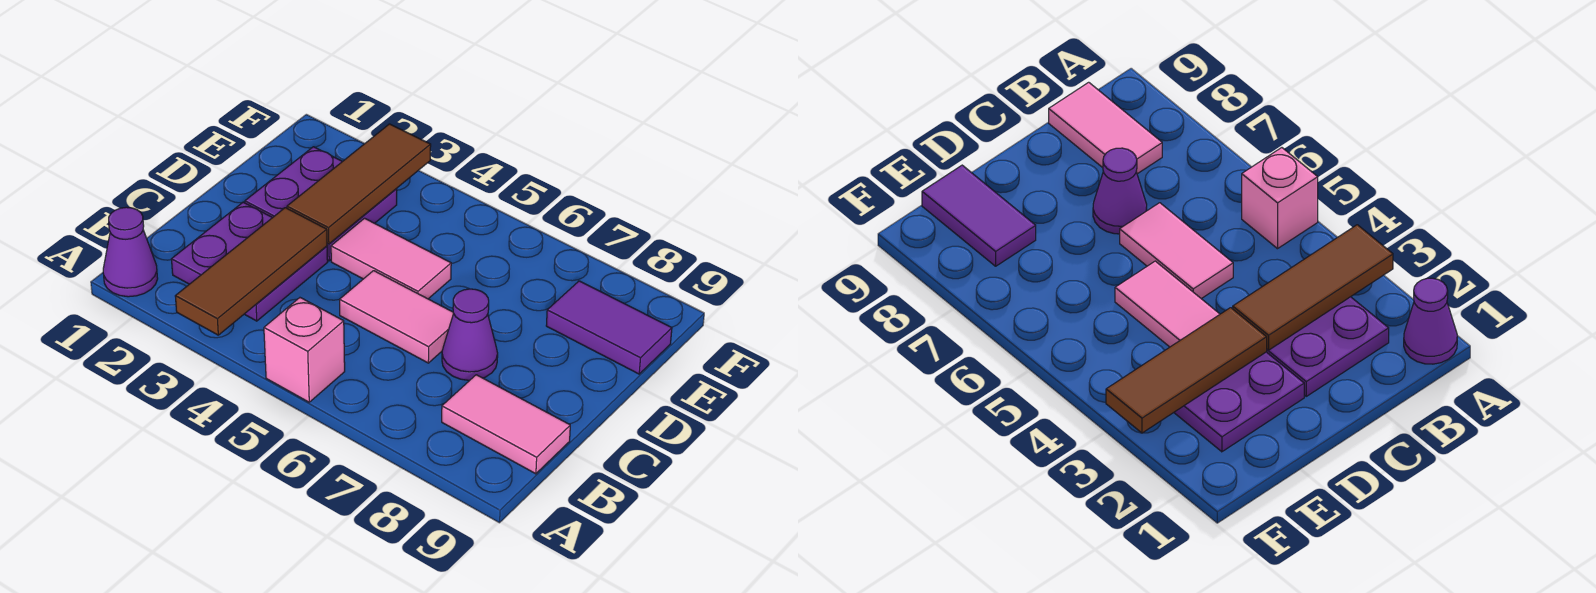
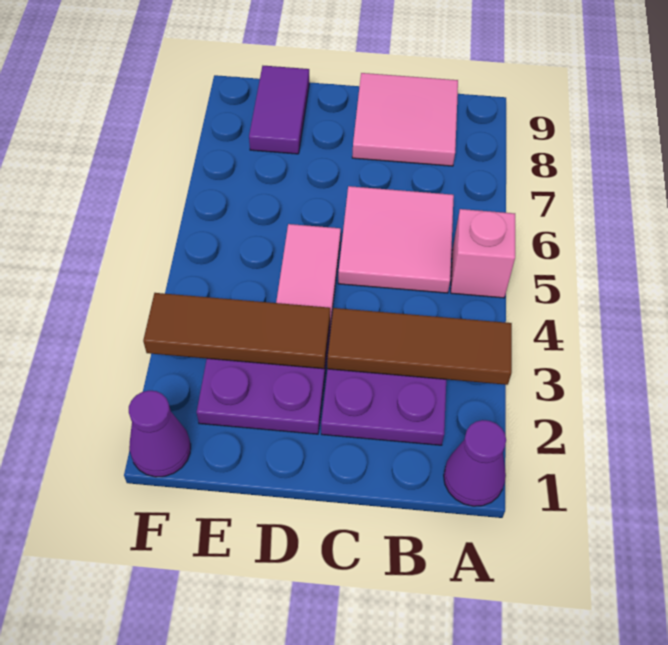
pink 1x2 tile [442,375,570,474] -> pink 2x2 tile [352,73,458,166]
pink 1x2 tile [339,271,454,363] -> pink 2x2 tile [338,186,454,293]
purple 1x1 cone [442,289,498,380] -> purple 1x1 cone moved to [129,391,191,477]

